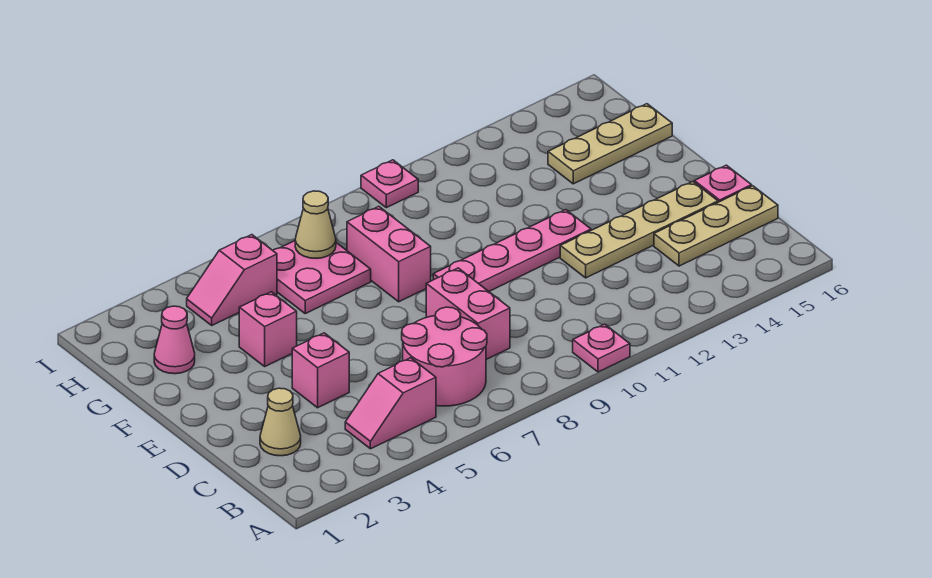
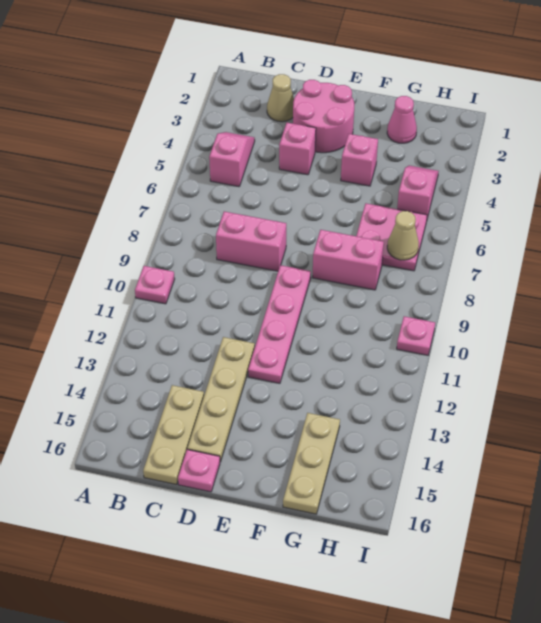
pink 2x2 round brick [402,307,487,406] -> pink 2x2 round brick moved to [293,80,354,153]

